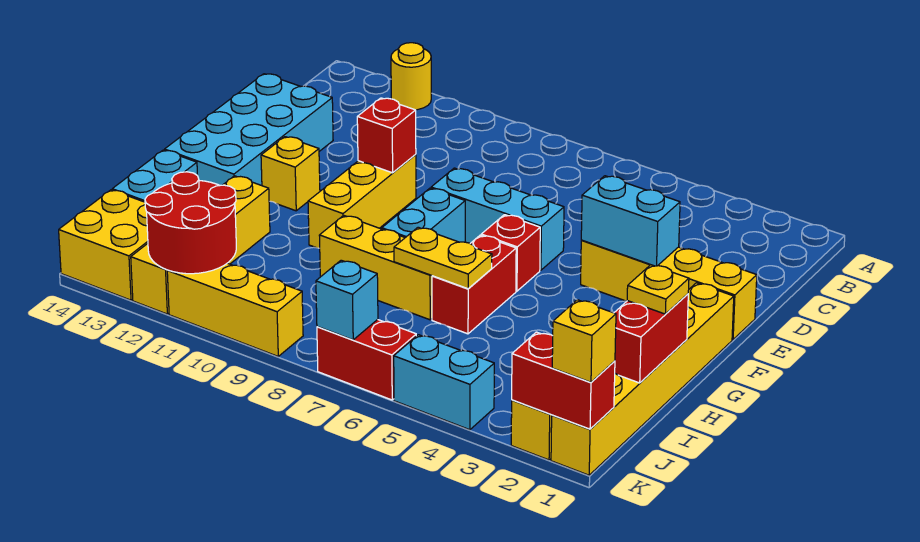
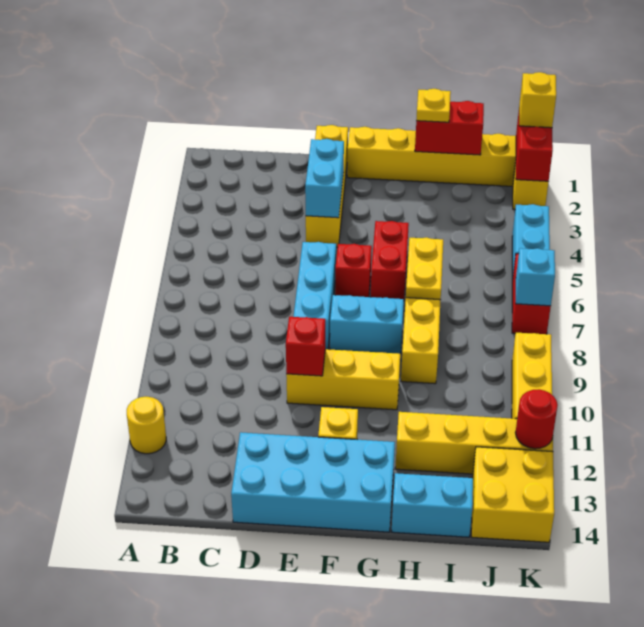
red 1x2 brick [432,235,516,334] -> red 1x2 brick turned to [371,221,409,299]
red 2x2 round brick [145,172,236,274] -> red 1x1 round brick [515,389,558,449]

